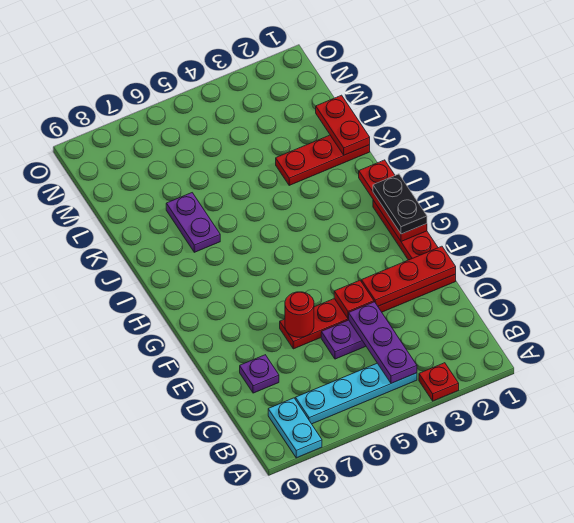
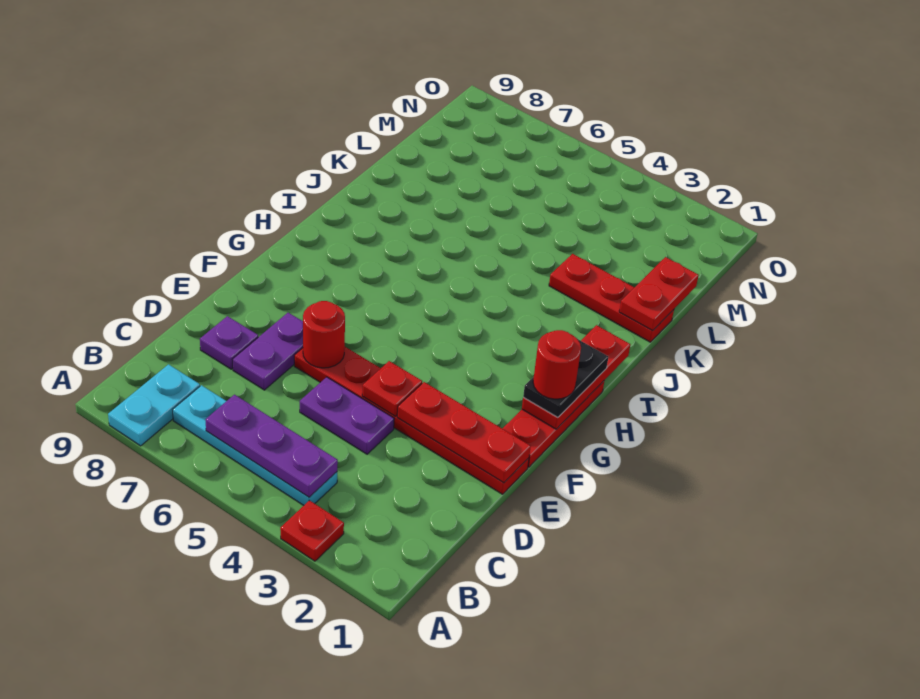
purple 1x3 plate [349,302,417,383] -> purple 1x3 plate turned to [206,395,338,497]
none -> red 1x1 round brick [533,330,581,399]
purple 1x2 plate [166,193,220,252] -> purple 1x2 plate moved to [232,313,303,390]

